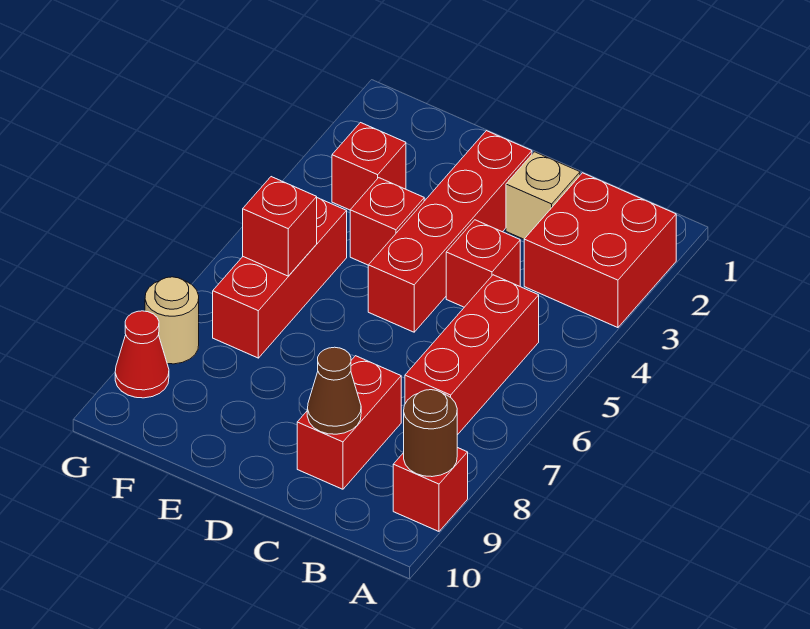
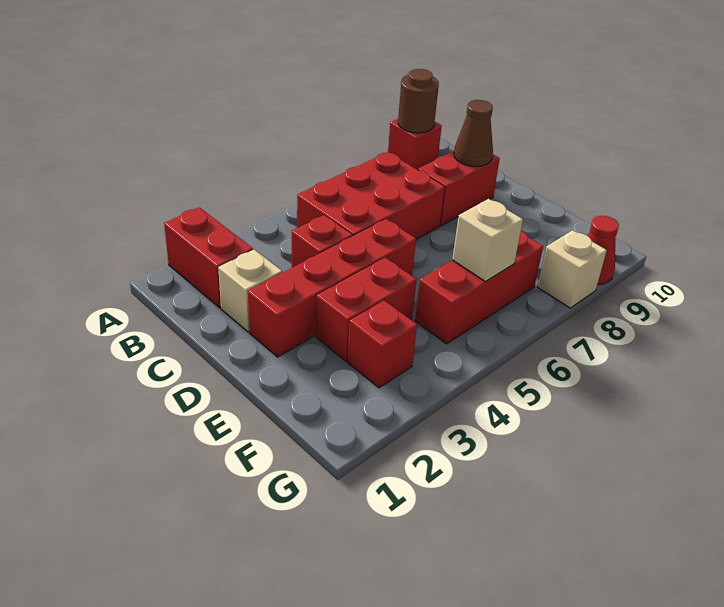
red 2x2 brick [524,173,676,328] -> red 1x2 brick [164,207,253,308]
red 1x3 brick [405,275,539,435] -> red 2x3 brick [297,152,445,239]
red 1x1 brick [350,178,424,265] -> red 1x2 brick [316,257,417,361]
red 1x1 brick [243,177,317,276] -> tan 1x1 brick [452,199,523,282]
tan 1x1 round brick [145,277,199,364] -> tan 1x1 brick [537,230,607,308]

